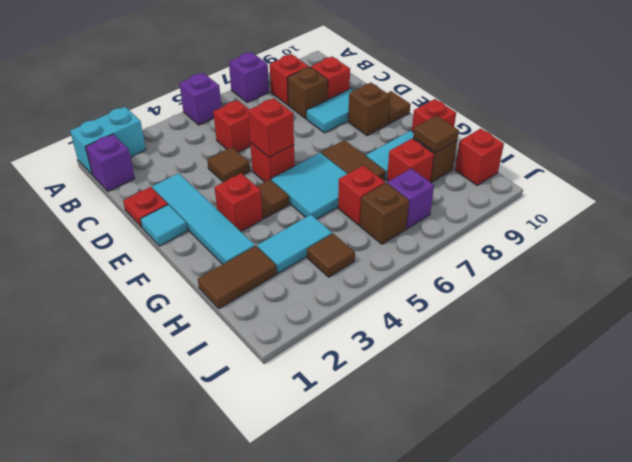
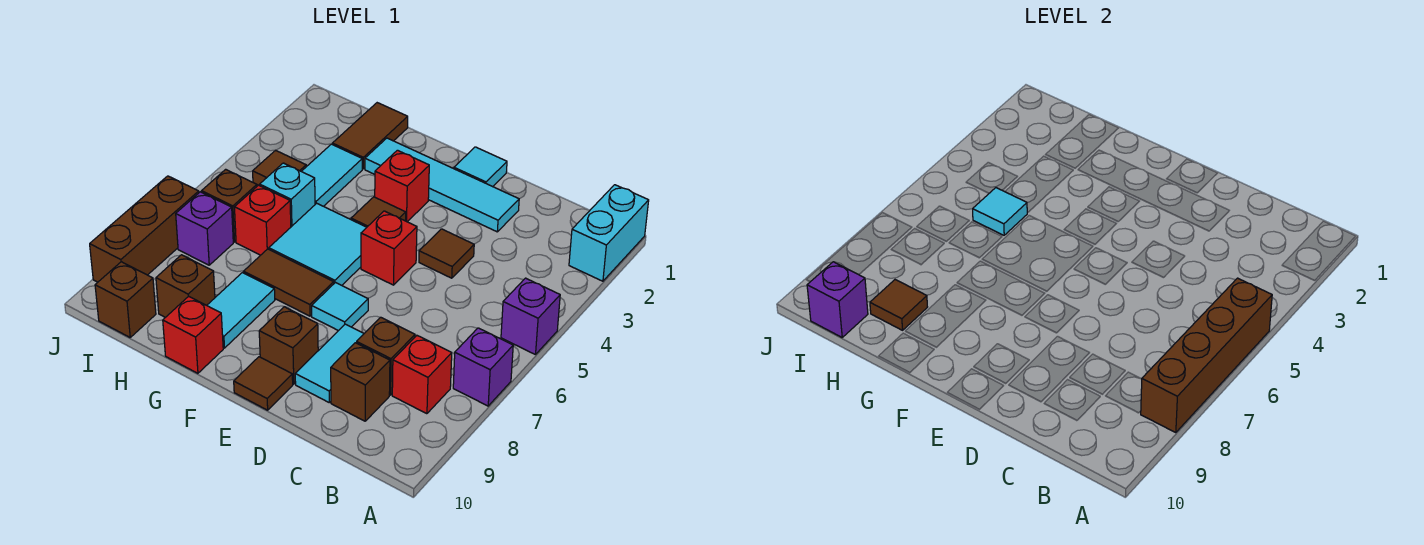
none -> brown 1x4 brick [1141,278,1272,433]
purple 1x1 brick [86,134,135,191] -> purple 1x1 brick moved to [807,262,868,337]
red 1x1 brick [213,100,251,152] -> none
red 1x1 brick [311,57,350,100] -> brown 1x1 brick [331,343,390,421]
red 1x1 plate [123,187,168,227] -> none
red 1x1 brick [248,98,294,157] -> none
none -> cyan 1x1 tile [312,283,368,331]
none -> cyan 1x1 brick [260,163,315,227]
none -> cyan 1x1 tile [973,188,1027,235]
red 1x1 brick [387,139,434,182] -> none
red 1x1 brick [455,129,504,185] -> brown 1x1 brick [95,262,156,337]
none -> brown 1x3 brick [90,176,199,282]

